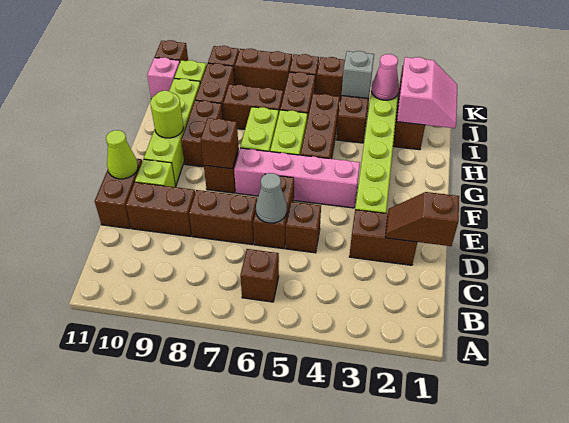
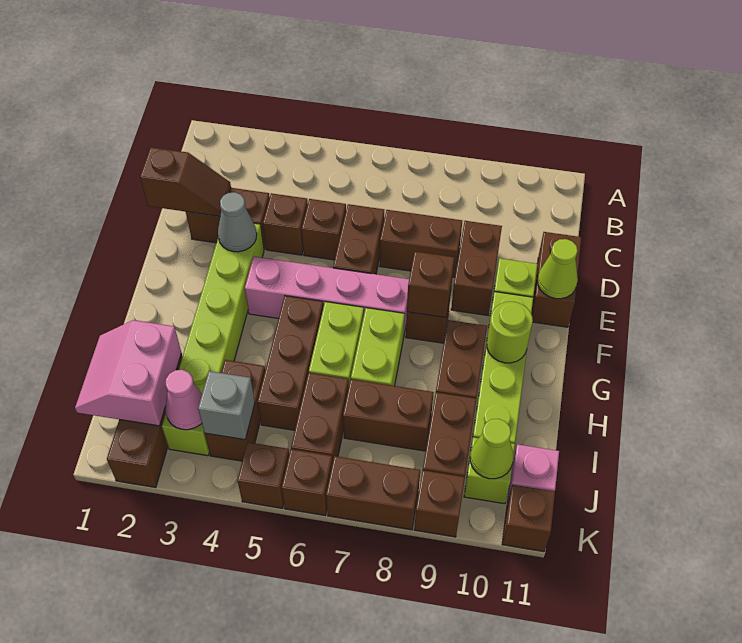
brown 1x1 brick [240,249,279,302] -> brown 1x1 brick moved to [263,193,308,255]
grey 1x1 cone [256,173,287,223] -> grey 1x1 cone moved to [218,192,257,252]
brown 1x2 brick [126,182,195,236] -> brown 1x2 brick turned to [451,221,502,315]
none -> lime 1x1 cone [470,419,514,479]

